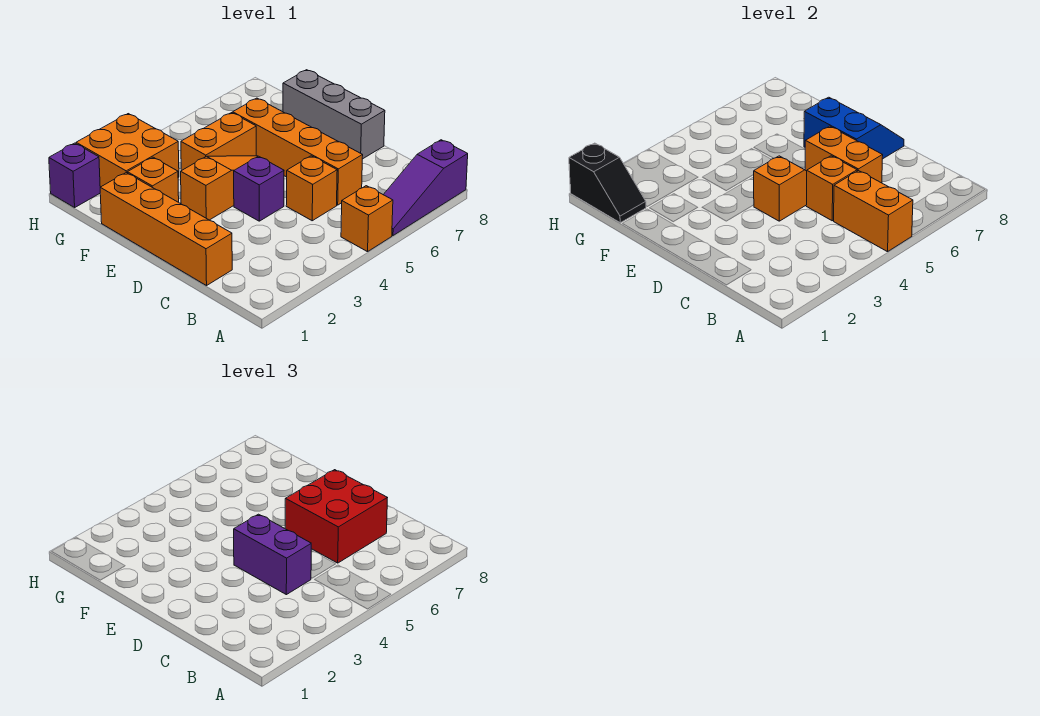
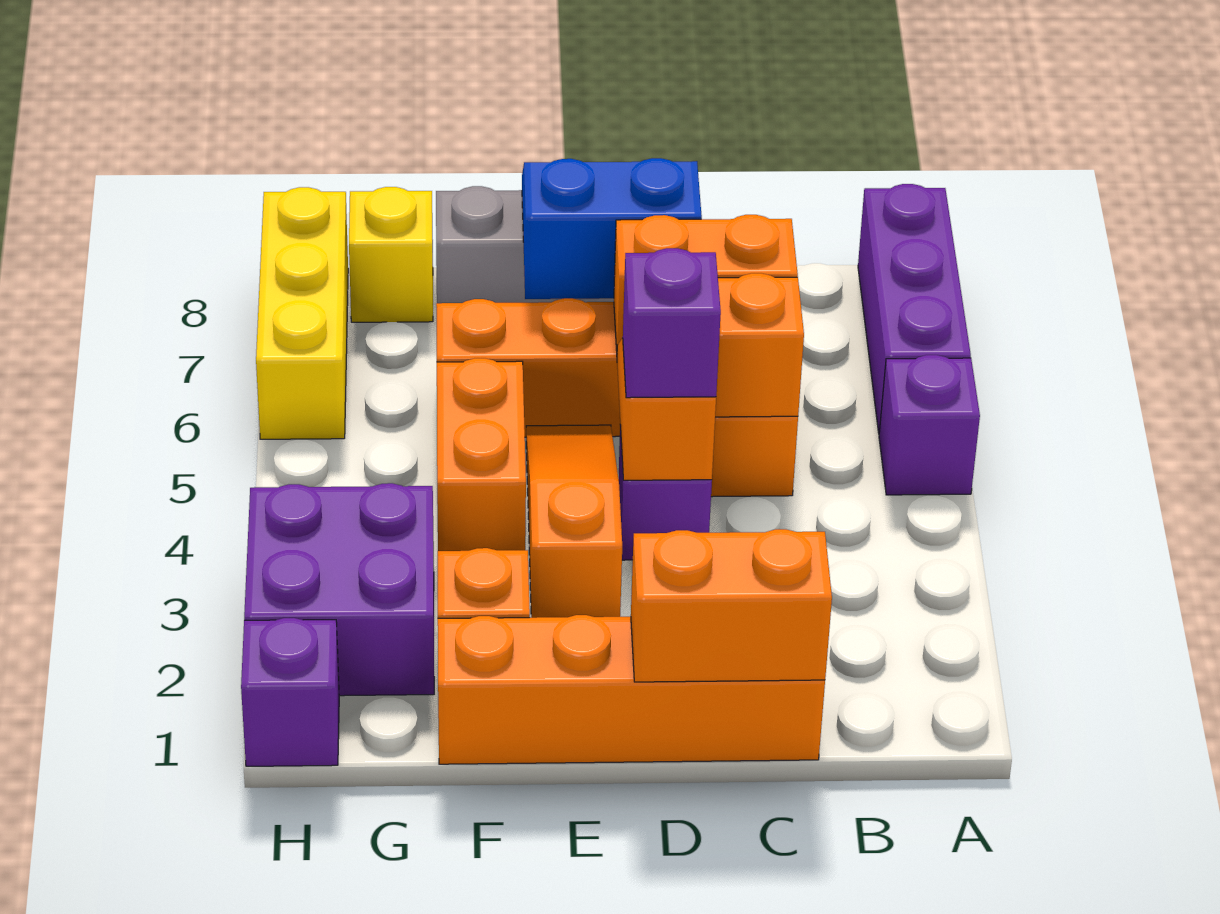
orange 1x1 brick [341,186,393,252] -> purple 1x1 brick [879,355,980,495]
orange 1x2 brick [834,171,913,252] -> orange 1x2 brick moved to [631,529,832,682]
purple 1x3 slope [383,140,468,235] -> purple 1x3 brick [858,184,971,433]
purple 1x2 brick [234,514,311,595] -> purple 1x1 brick [623,248,721,398]
red 2x2 brick [285,470,387,563] -> none
black 1x2 slope [569,143,646,223] -> none
orange 2x2 brick [76,114,179,187] -> purple 2x2 brick [244,483,434,696]
none -> yellow 1x1 brick [349,187,433,322]
none -> yellow 1x3 brick [256,187,348,439]

